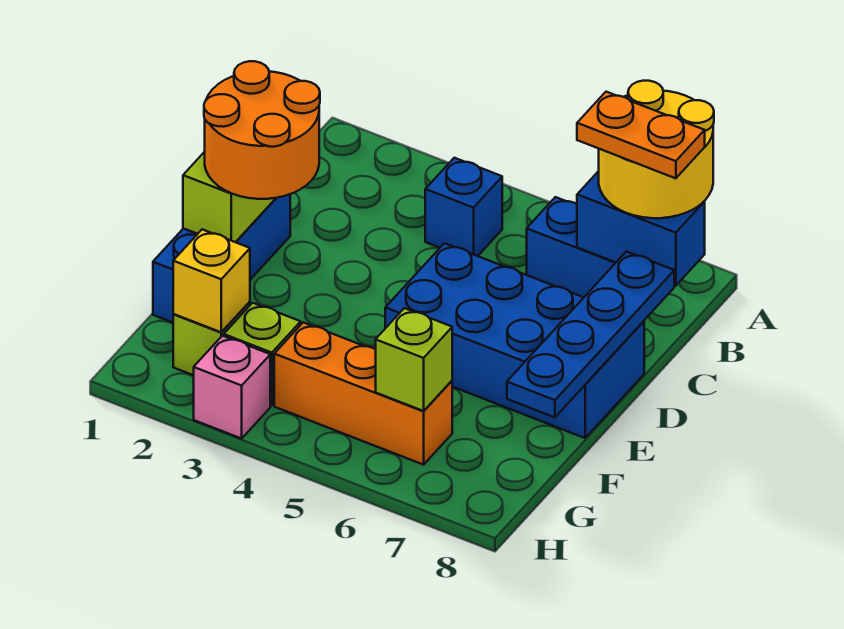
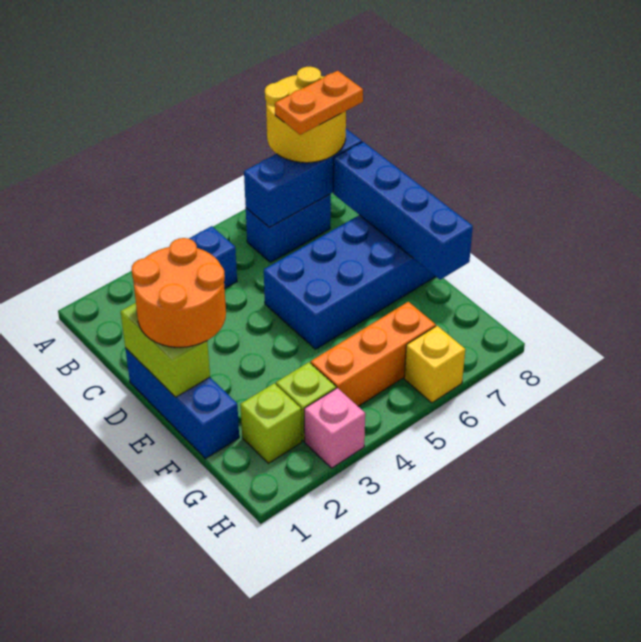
blue 1x2 brick [577,171,705,286] -> blue 1x3 brick [244,129,362,228]
blue 1x4 plate [507,251,674,417] -> blue 1x4 brick [333,142,473,280]
yellow 1x1 brick [173,230,250,332] -> yellow 1x1 brick moved to [404,326,465,403]
lime 1x1 brick [376,308,452,411] -> none

